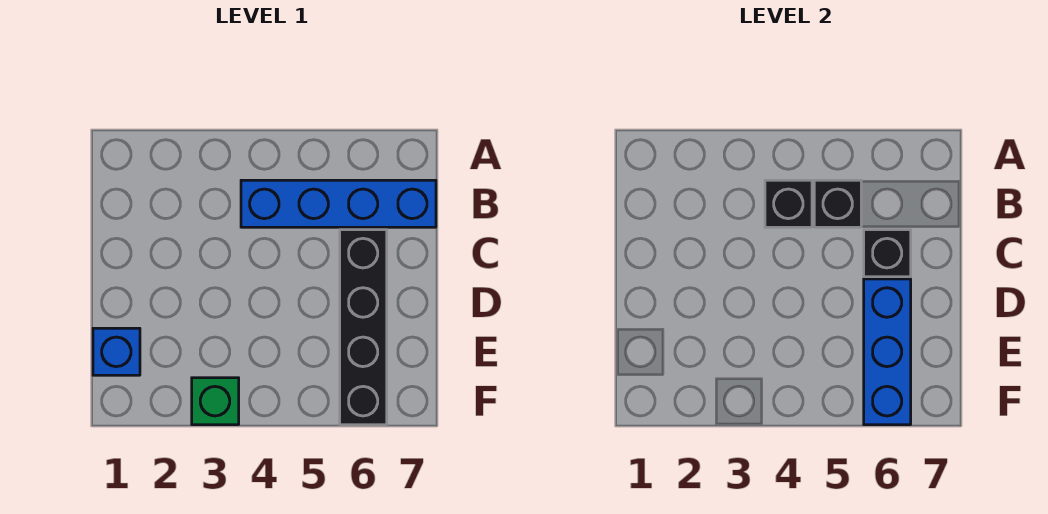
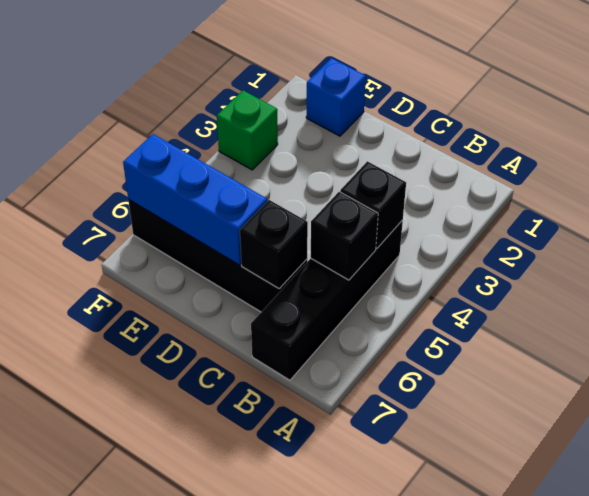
blue 1x4 brick [241,180,436,227] -> black 1x4 brick [251,220,403,380]

